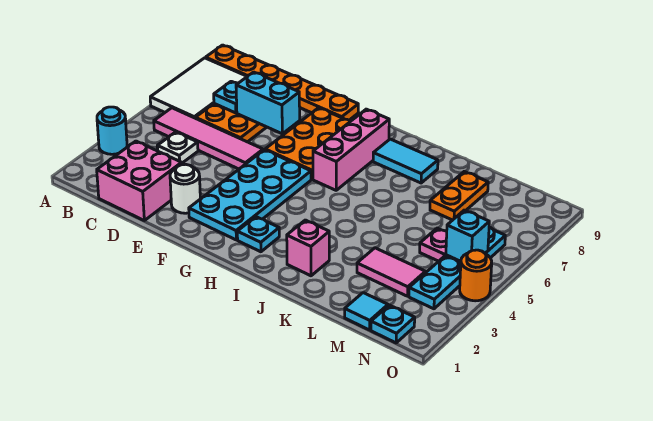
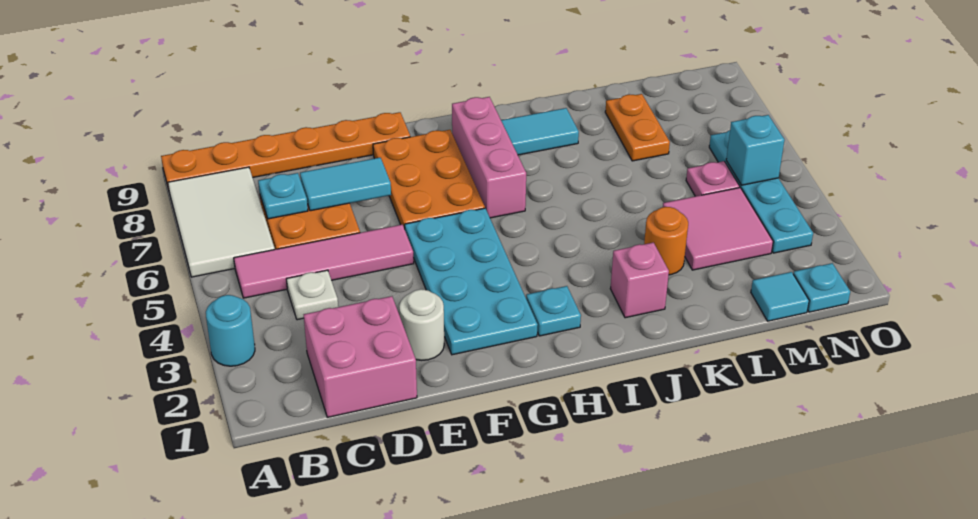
cyan 1x2 brick [236,72,300,134] -> cyan 1x2 tile [300,158,391,211]
pink 1x2 tile [357,248,425,296] -> pink 2x2 tile [663,188,773,270]
orange 1x1 round brick [460,250,492,301] -> orange 1x1 round brick moved to [644,207,688,275]

